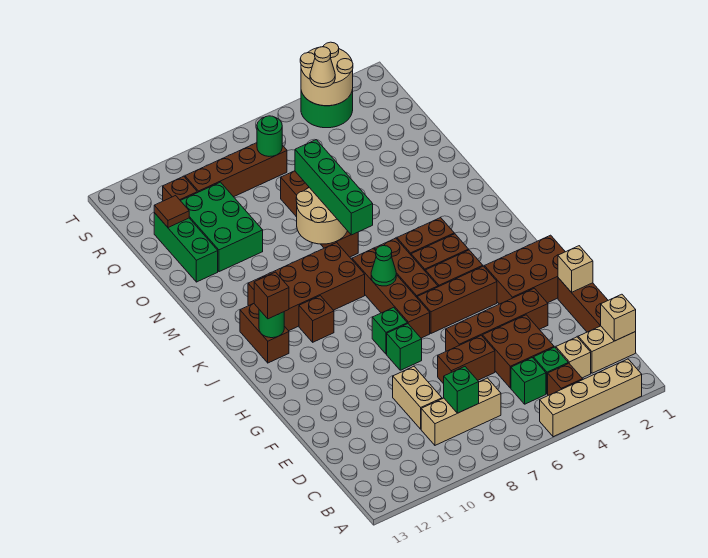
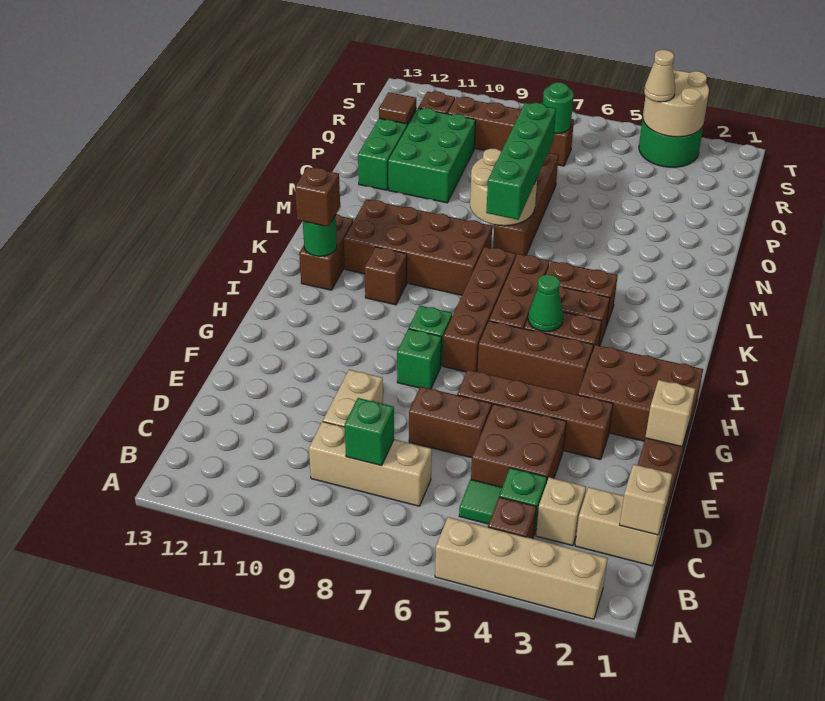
green 1x1 brick [511,358,546,404] -> green 1x1 tile [459,480,502,524]
green 1x1 cone [371,246,396,286] -> green 1x1 cone moved to [528,275,563,332]

